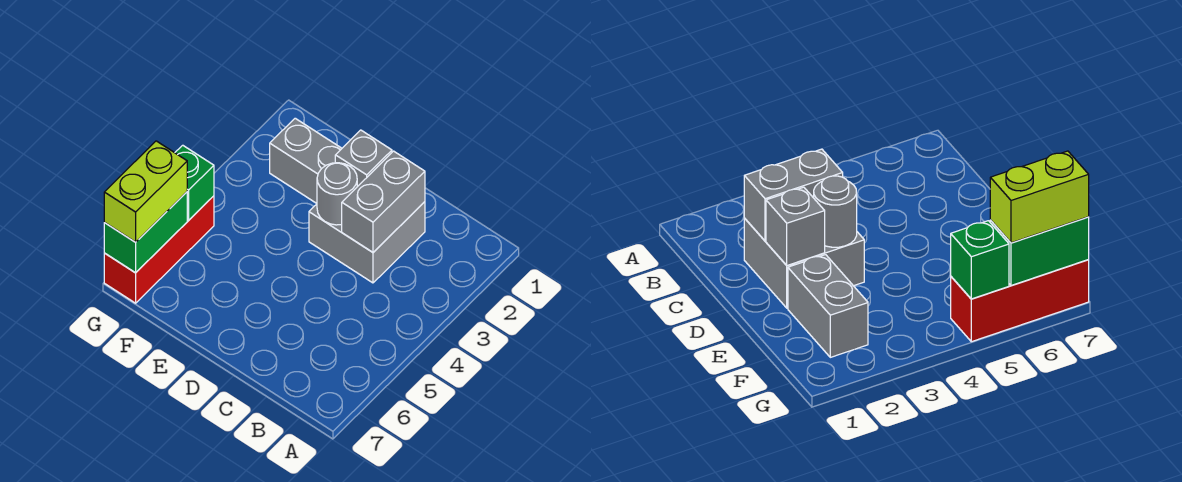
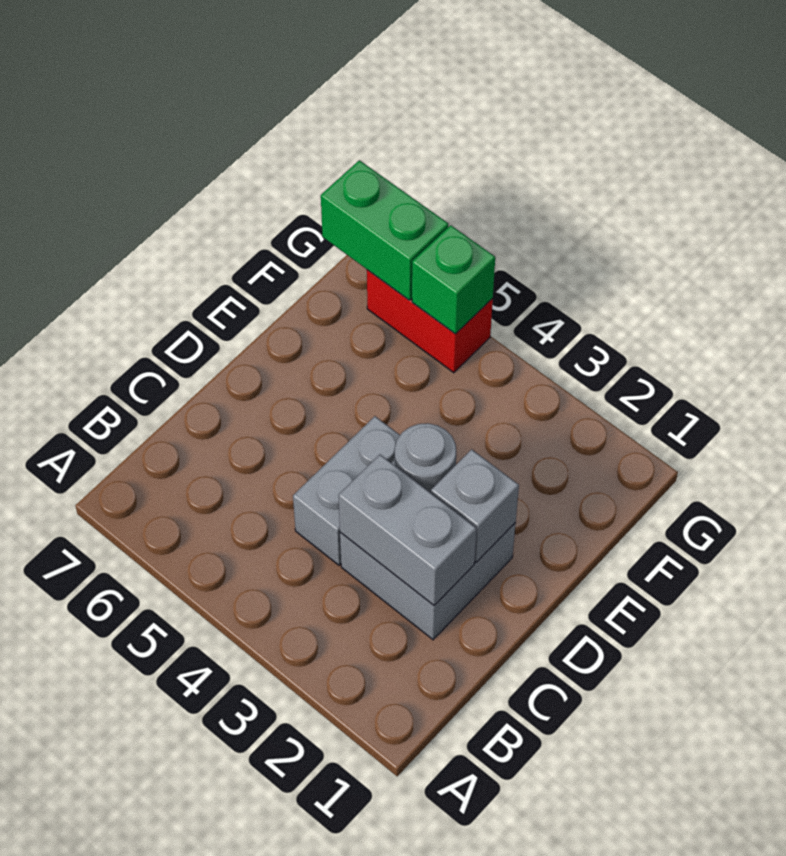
grey 1x2 brick [270,118,342,203] -> grey 1x2 brick moved to [293,416,400,565]
red 1x3 brick [104,196,214,303] -> red 1x2 brick [367,270,493,373]
lime 1x2 brick [104,141,187,242] -> none

